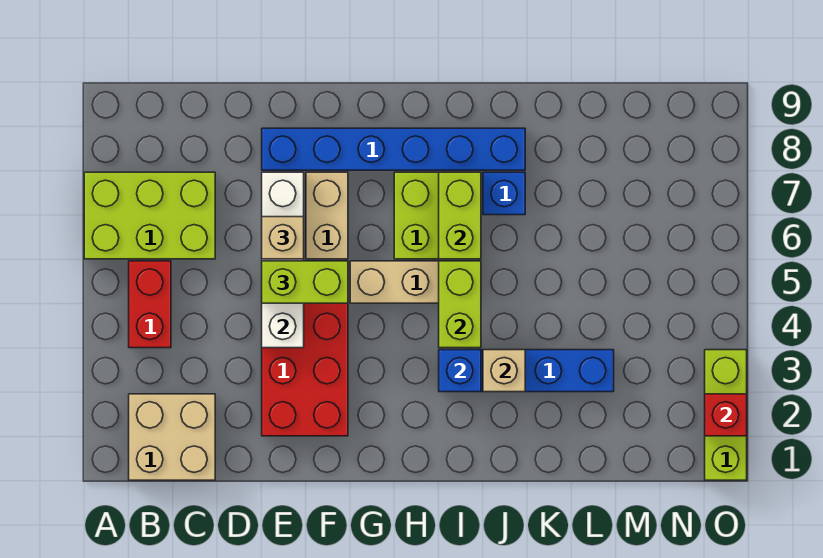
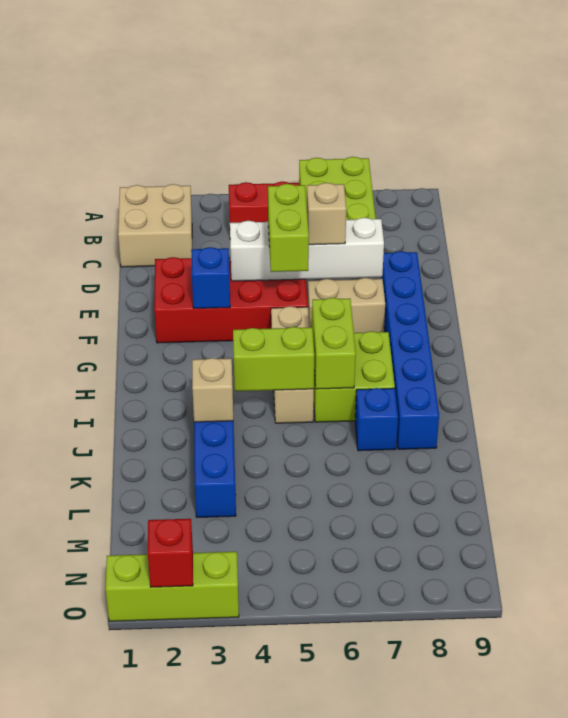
blue 1x1 brick [439,350,481,392] -> blue 1x1 brick moved to [191,247,230,308]
lime 1x2 brick [439,172,481,259] -> lime 1x2 brick turned to [312,298,356,389]

